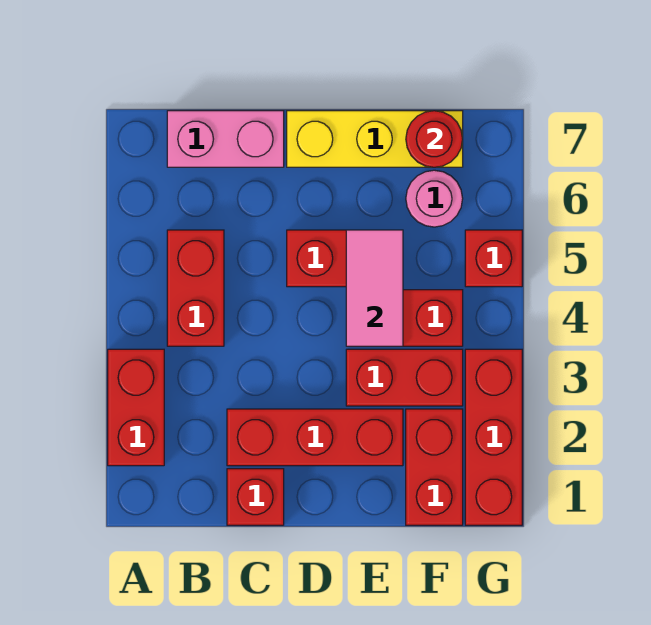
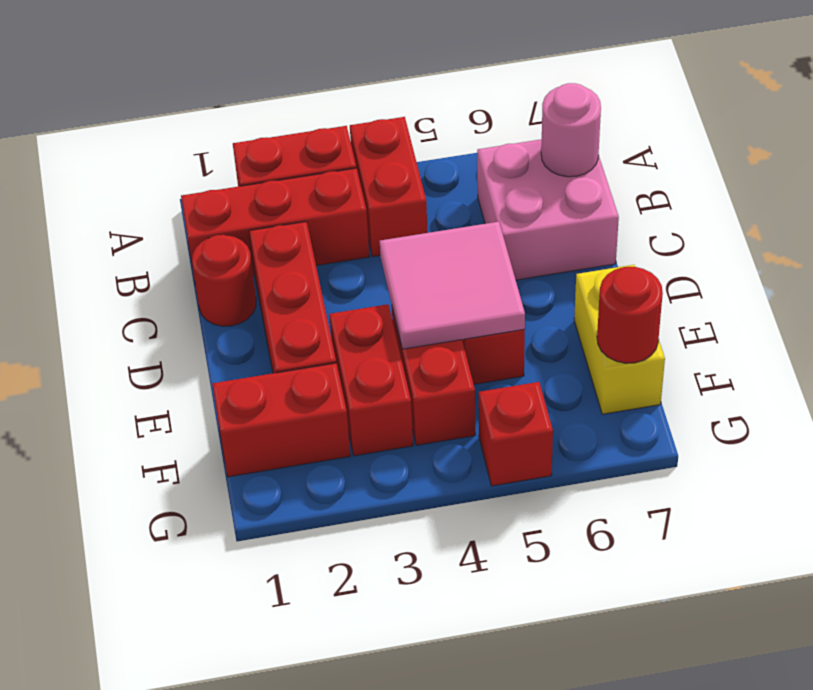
red 1x2 brick [167,230,224,346] -> red 1x2 brick turned to [350,117,427,256]
pink 1x2 brick [167,111,284,167] -> pink 2x2 brick [477,139,619,280]
red 1x1 brick [227,469,284,525] -> red 1x1 round brick [192,235,256,326]
yellow 1x3 brick [287,111,463,167] -> yellow 1x2 brick [574,265,665,414]
pink 1x2 tile [346,230,403,346] -> pink 2x2 tile [380,222,525,349]
pink 1x1 round brick [406,170,463,227] -> pink 1x1 round brick moved to [541,83,601,177]
red 1x3 brick [465,349,522,525] -> red 1x3 brick moved to [181,168,369,276]

